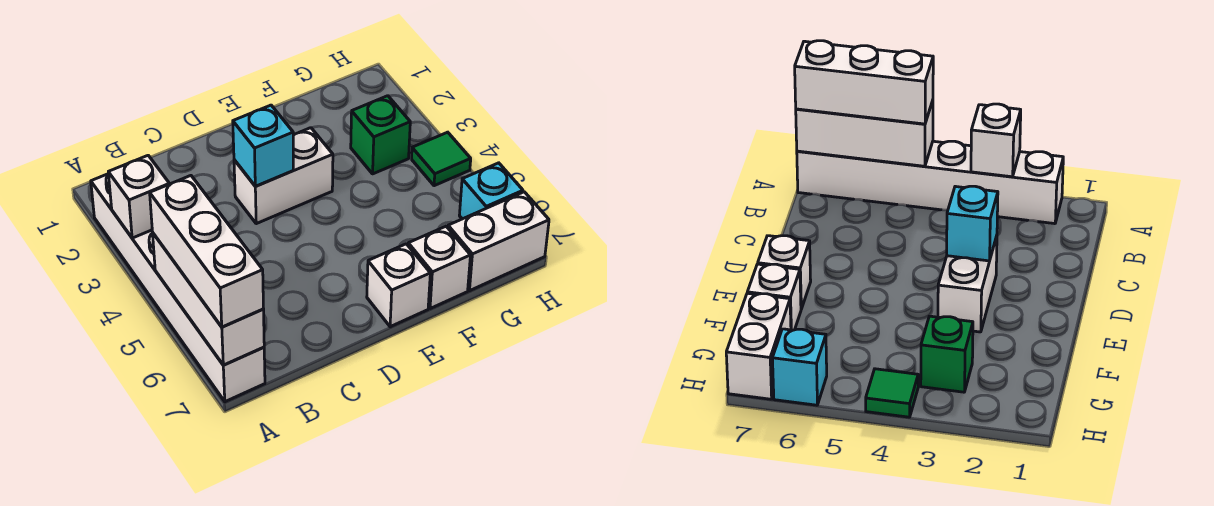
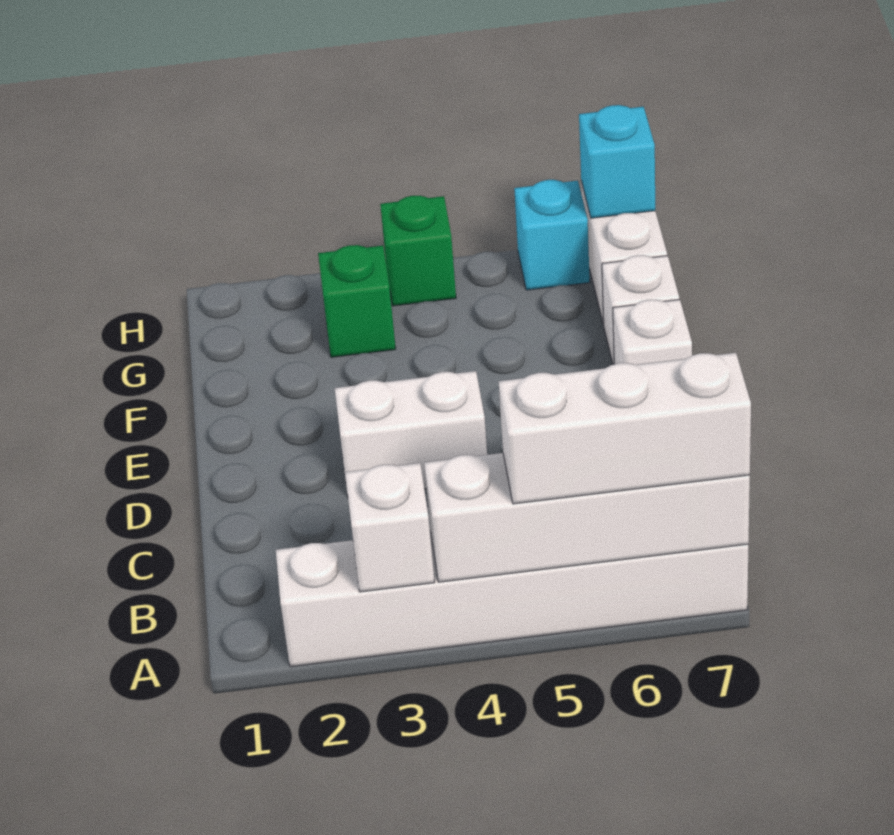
white 1x3 brick [153,234,264,365] -> white 1x4 brick [424,453,750,582]
white 1x2 brick [234,128,333,224] -> white 1x2 brick turned to [335,371,487,496]
cyan 1x1 brick [233,105,293,186] -> cyan 1x1 brick moved to [579,105,655,218]
green 1x1 tile [412,132,471,186] -> green 1x1 brick [380,196,456,306]

